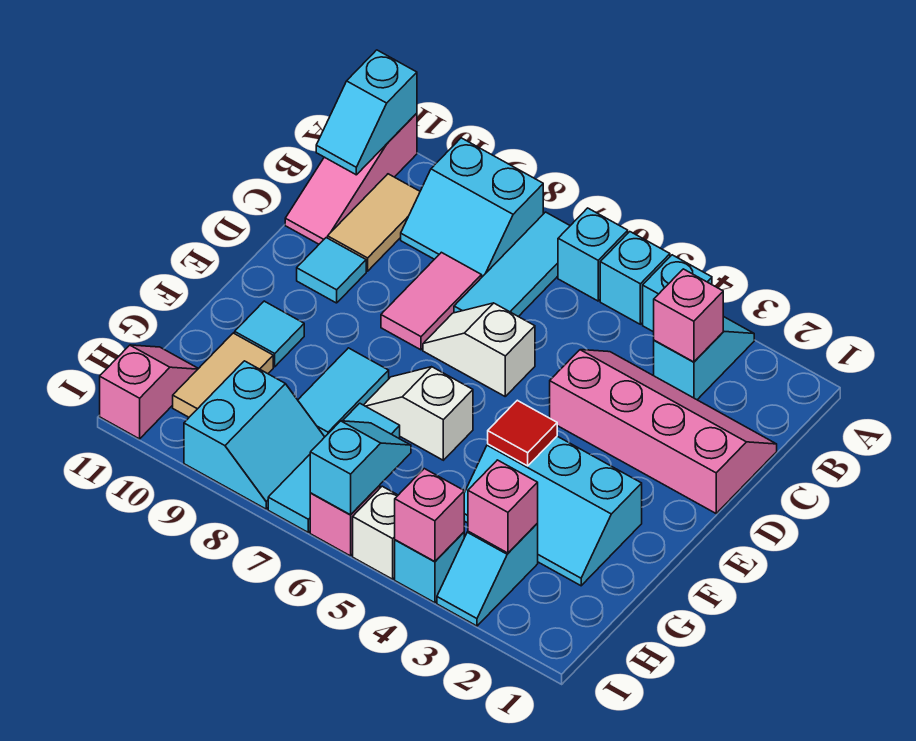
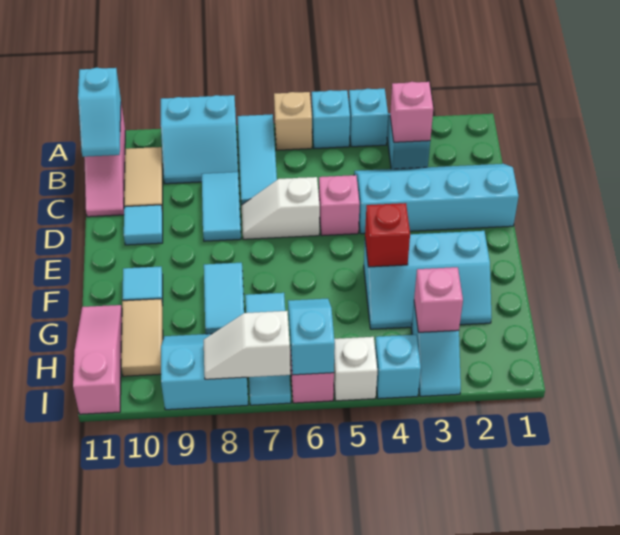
cyan 1x1 brick [558,208,628,301] -> tan 1x1 brick [274,92,312,150]
pink 2x4 slope [550,350,777,513] -> cyan 2x4 slope [354,164,519,234]
pink 1x2 tile [381,252,482,350] -> cyan 1x2 tile [202,172,241,241]
red 1x1 tile [488,400,557,466] -> red 1x1 brick [365,203,410,267]
white 1x2 slope [364,367,473,460] -> white 1x2 slope moved to [204,311,290,379]
cyan 2x2 slope [184,361,324,509] -> cyan 2x2 slope turned to [161,334,248,410]
pink 1x2 slope [100,345,198,439] -> pink 1x3 slope [73,305,122,414]
pink 1x1 brick [395,469,464,562] -> pink 1x1 brick moved to [319,175,360,236]

